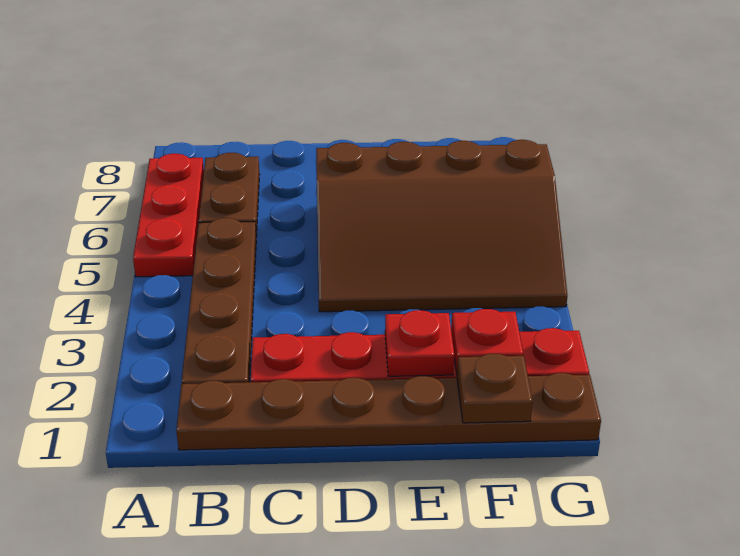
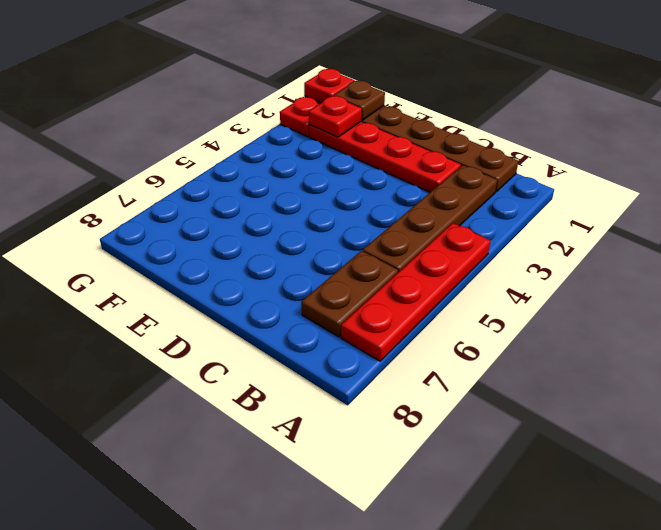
red 1x3 plate [133,154,204,277] -> red 1x4 plate [341,223,490,361]
brown 3x4 slope [316,140,568,312] -> none
red 1x1 plate [385,310,454,376] -> red 1x1 plate moved to [304,69,355,103]

